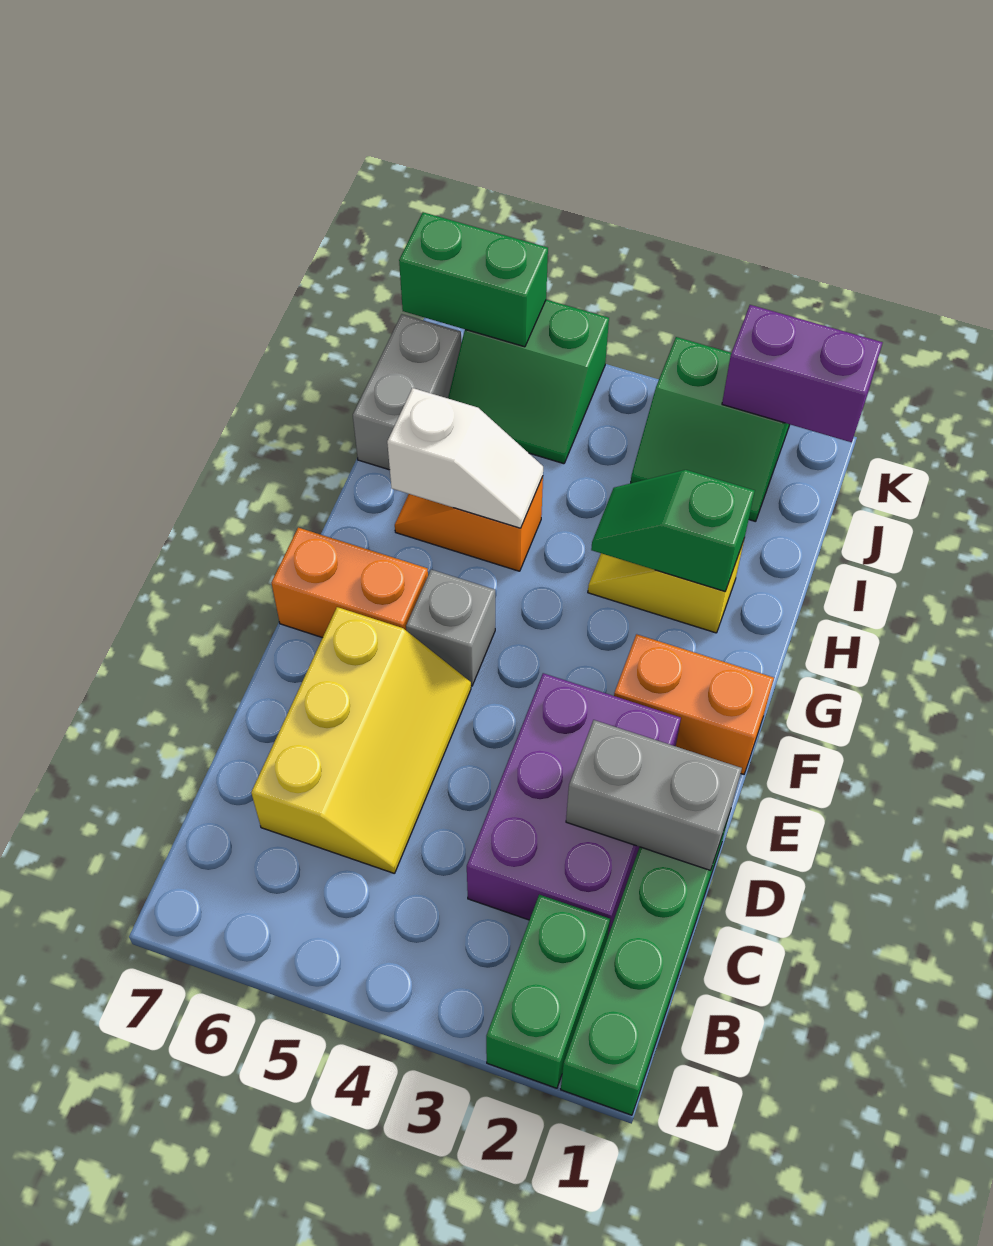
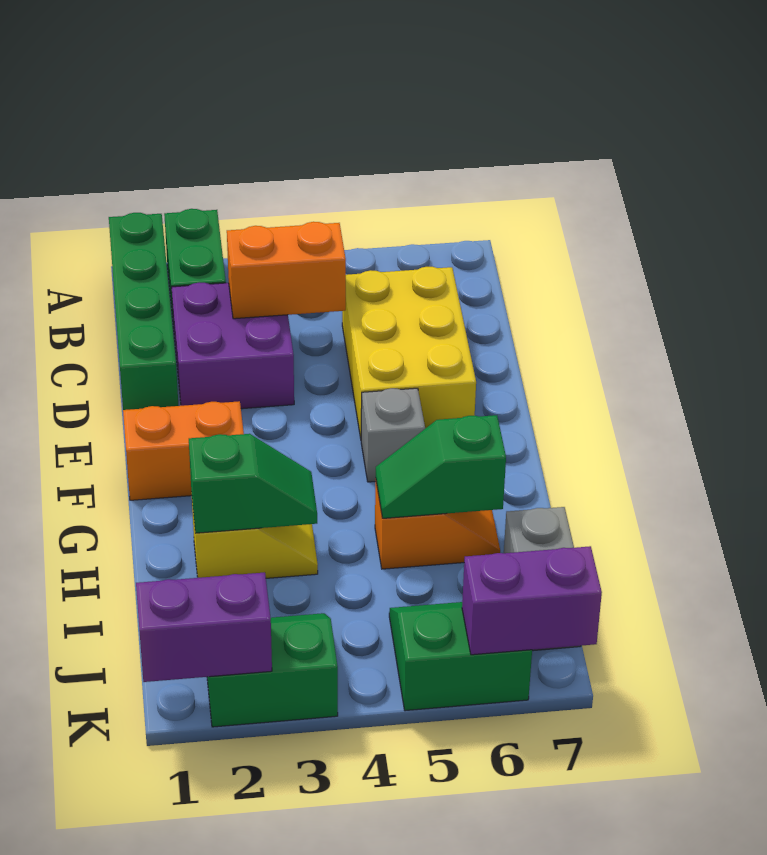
purple 2x3 brick [467,673,681,935] -> purple 2x2 brick [172,282,294,409]
yellow 2x3 slope [251,607,471,874] -> yellow 2x3 brick [342,267,476,438]
grey 1x2 brick [566,720,742,870] -> none
orange 1x2 brick [272,528,428,638] -> orange 1x2 brick moved to [227,222,346,319]
white 1x2 slope [387,388,543,528] -> green 1x2 slope [376,415,506,518]
green 1x2 brick [399,212,548,347] -> purple 1x2 brick [462,546,602,655]

